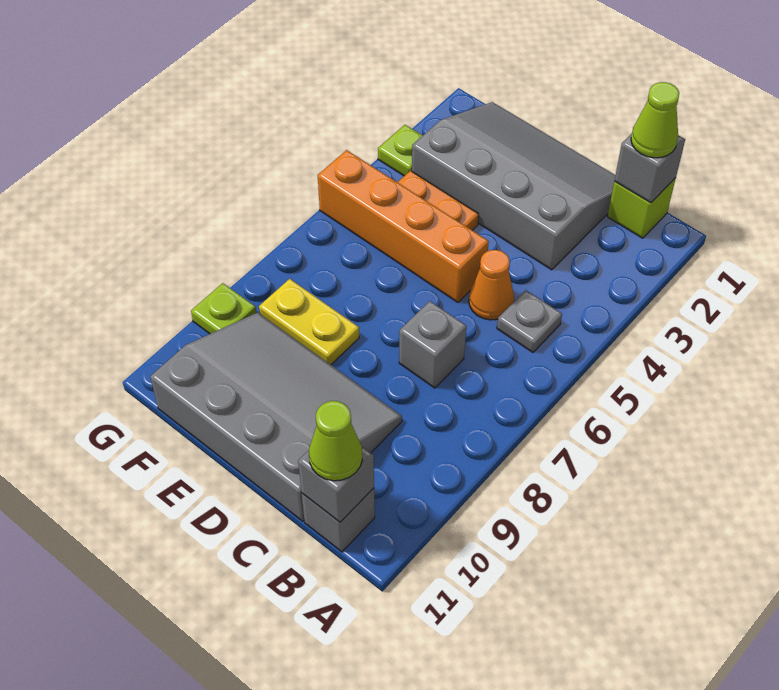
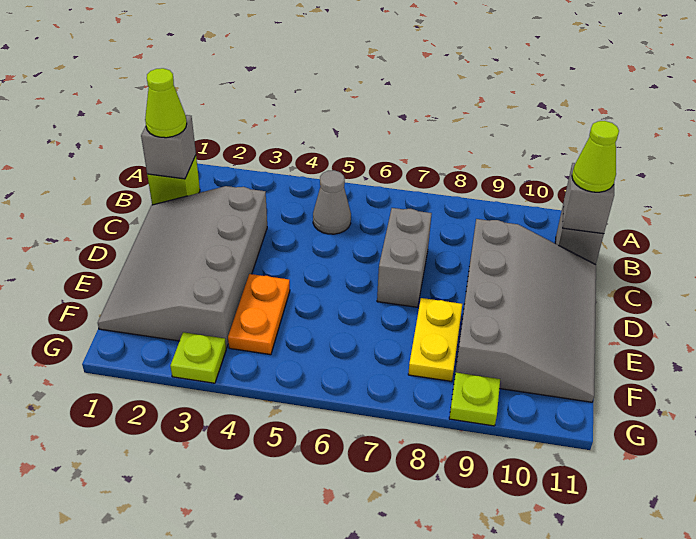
grey 1x1 plate [497,290,562,352] -> grey 1x1 cone [313,170,351,234]
orange 1x1 cone [469,250,514,320] -> none
grey 1x1 brick [399,301,466,388] -> grey 1x2 brick [377,208,432,307]
grey 3x4 slope [150,312,402,521] -> grey 3x4 slope turned to [456,219,596,402]
orange 1x4 brick [318,150,489,302] -> none

